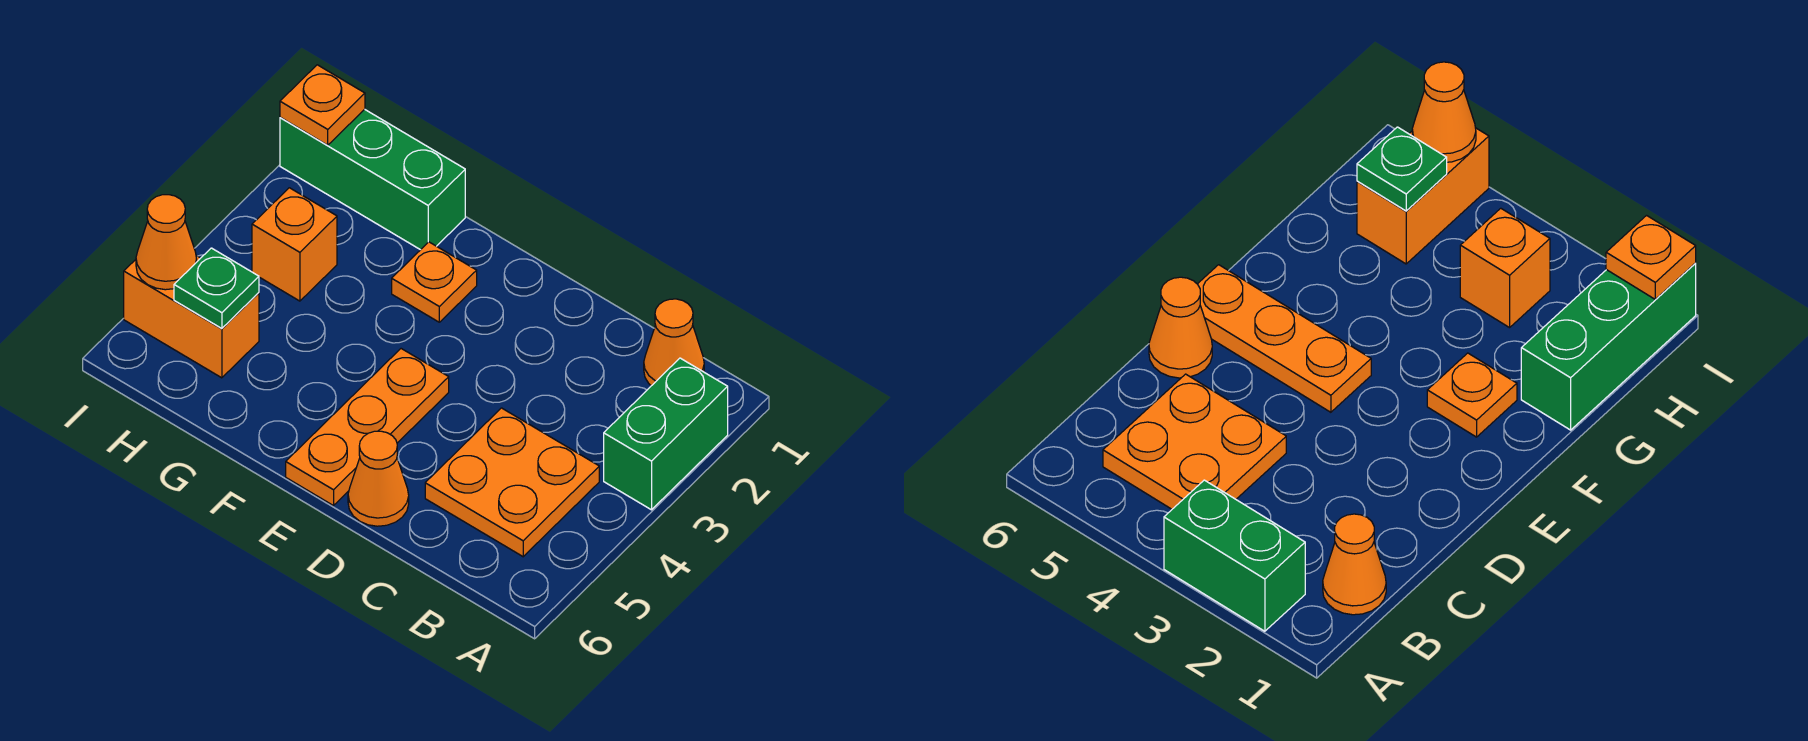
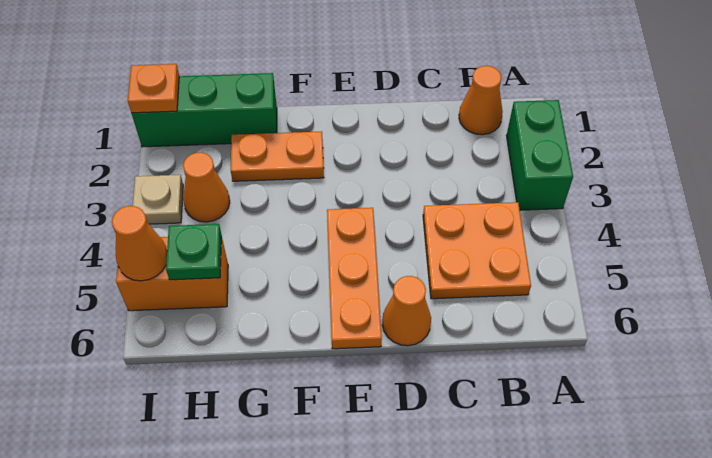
orange 1x1 plate [392,242,477,322] -> orange 1x2 plate [231,131,324,181]
orange 1x1 brick [252,188,337,301] -> orange 1x1 cone [183,153,230,222]
none -> tan 1x1 plate [133,175,183,224]

